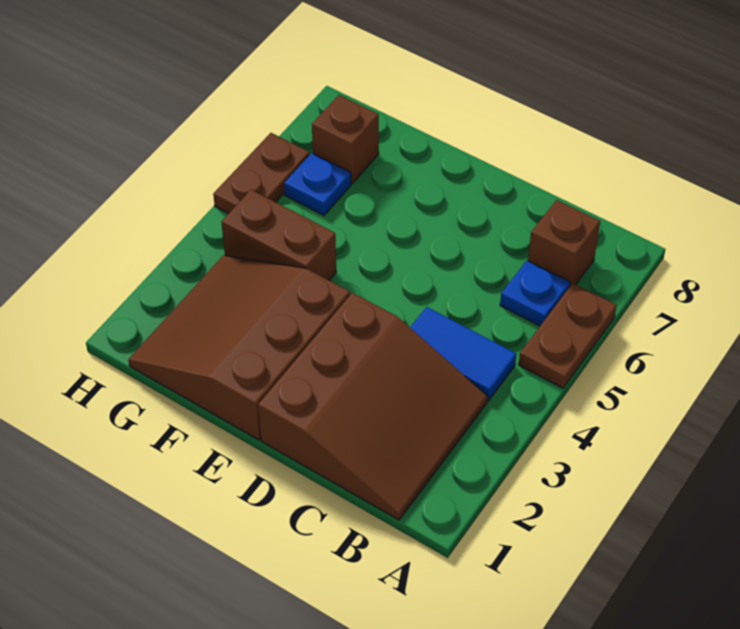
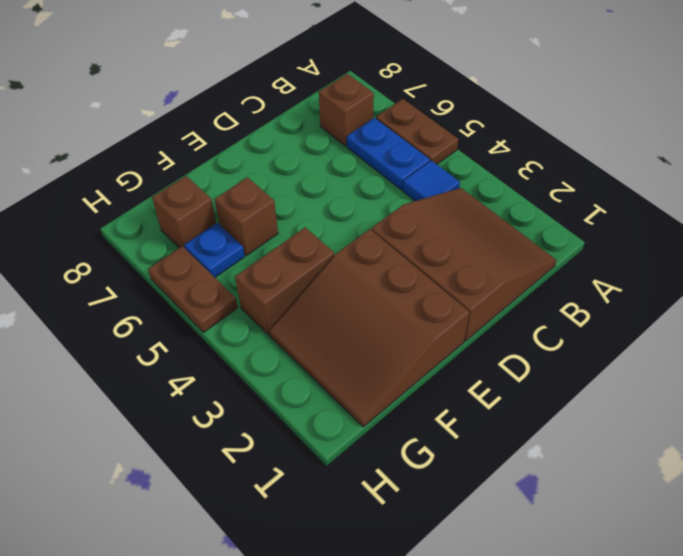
blue 1x2 tile [410,307,516,401] -> blue 1x1 tile [403,160,460,201]
blue 1x1 plate [500,261,570,326] -> blue 1x2 plate [347,118,430,190]
none -> brown 1x1 brick [215,177,278,255]

